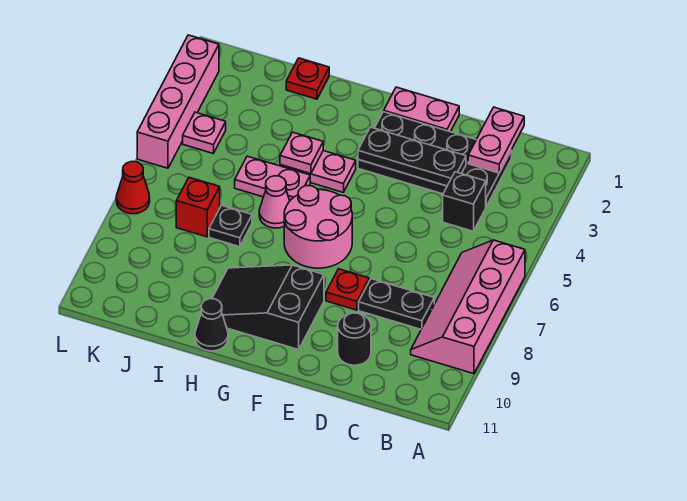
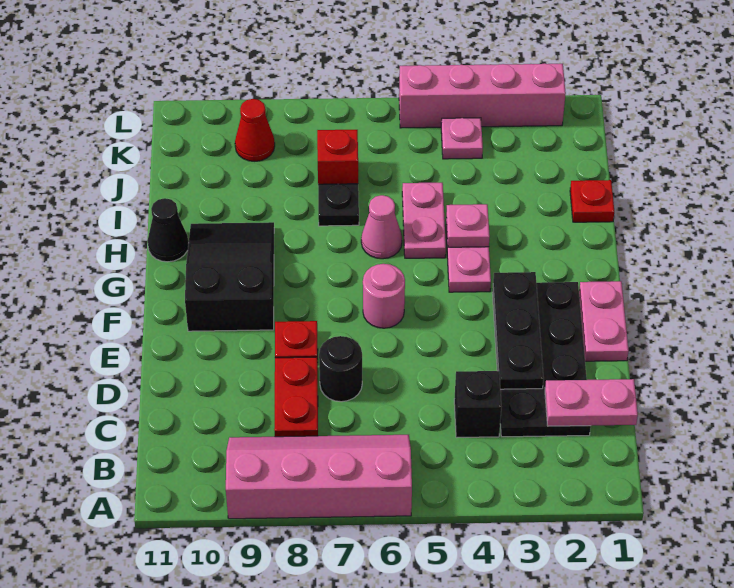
black 1x2 plate [359,279,434,329] -> red 1x2 plate [274,357,318,437]
black 1x1 round brick [338,313,371,365] -> black 1x1 round brick moved to [319,336,362,402]
pink 2x2 round brick [284,186,352,268] -> pink 1x1 round brick [363,264,405,328]
red 1x1 cone [116,161,150,214] -> red 1x1 cone moved to [235,99,275,161]

